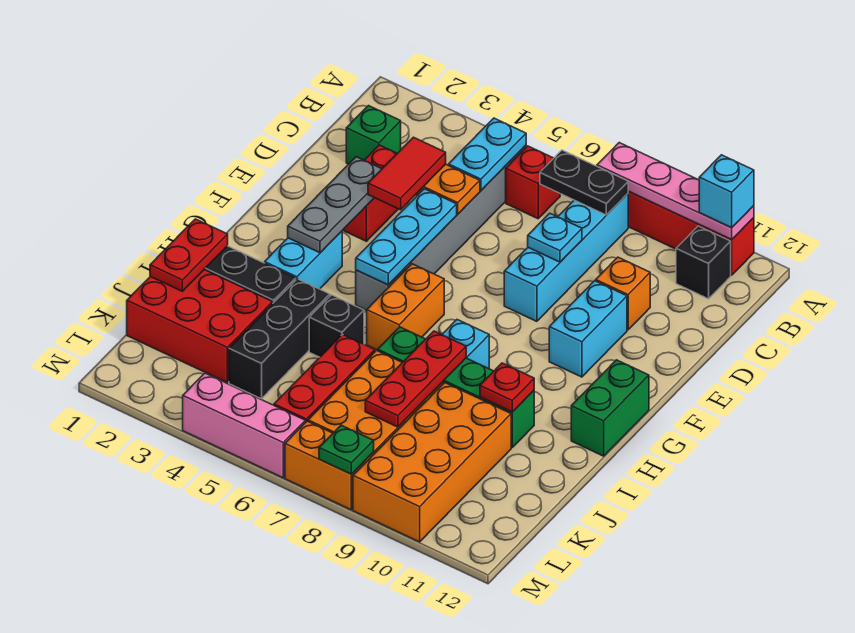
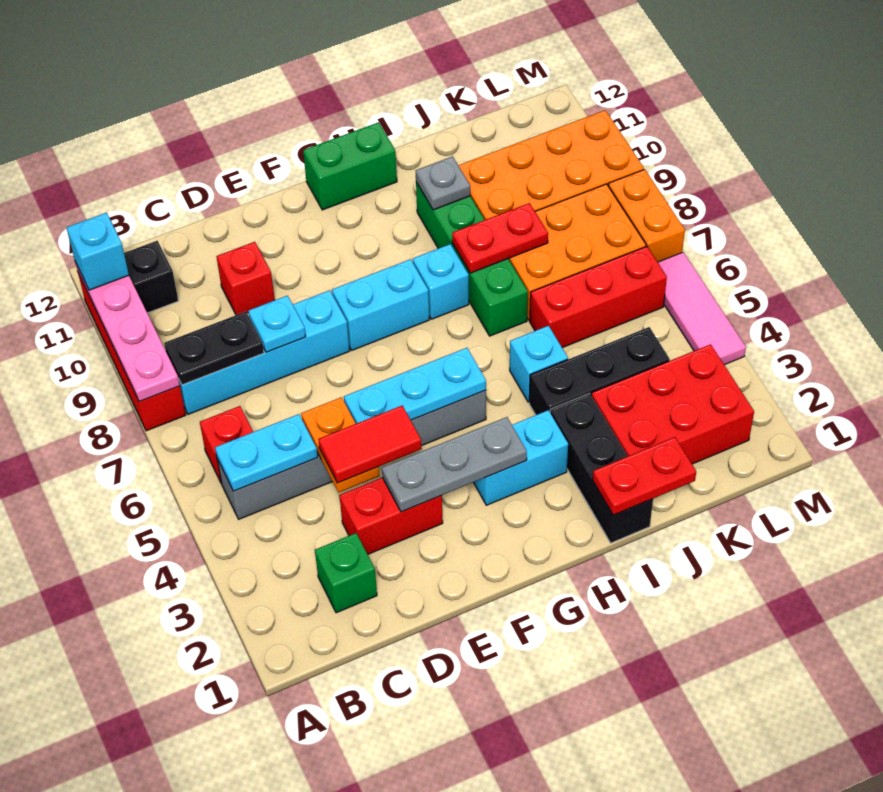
black 1x2 plate [540,150,629,215] -> black 1x2 plate turned to [164,312,264,385]
orange 1x1 brick [596,257,650,330] -> red 1x1 brick [216,242,275,315]
cyan 1x2 brick [549,281,627,377] -> cyan 1x2 brick moved to [332,259,429,350]
orange 1x2 brick [367,264,444,350] -> none
black 1x1 brick [309,295,364,357] -> cyan 1x1 brick [510,326,568,402]
red 1x3 plate [365,331,466,427] -> red 1x2 plate [452,203,548,273]
red 1x1 plate [480,363,534,412] -> grey 1x1 plate [416,156,470,210]
red 2x3 brick [127,270,273,383] -> red 2x3 brick turned to [591,344,754,464]
pink 1x3 brick [183,373,305,478] -> pink 1x3 tile [658,252,746,365]
green 1x1 plate [319,425,374,474] -> none

